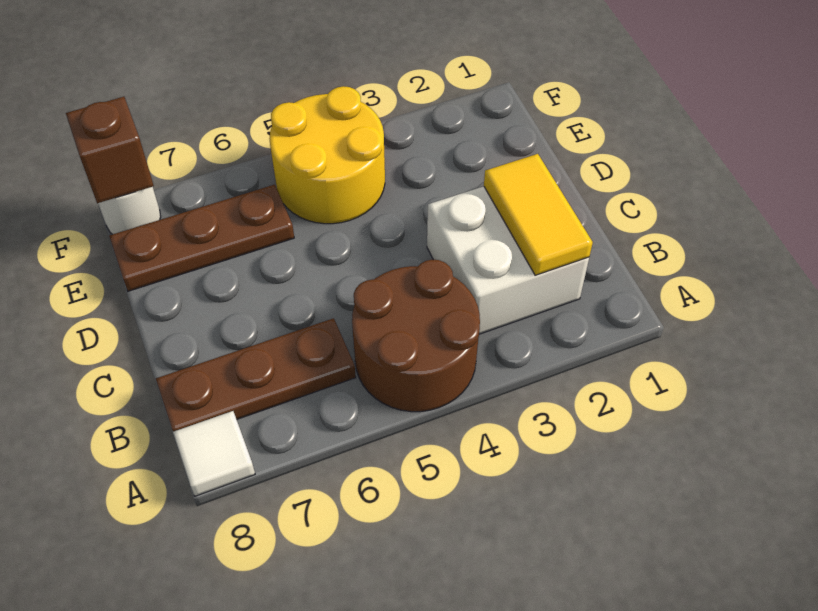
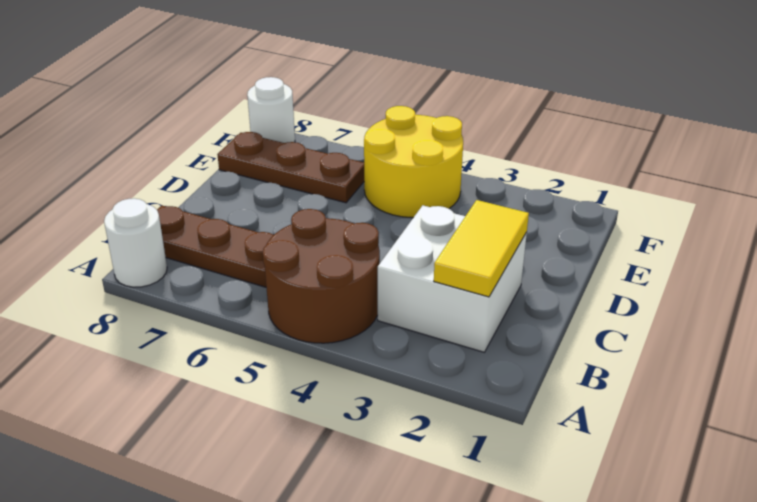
white 1x1 tile [173,411,255,496] -> white 1x1 round brick [104,198,167,287]
brown 1x1 brick [66,97,154,203] -> none

